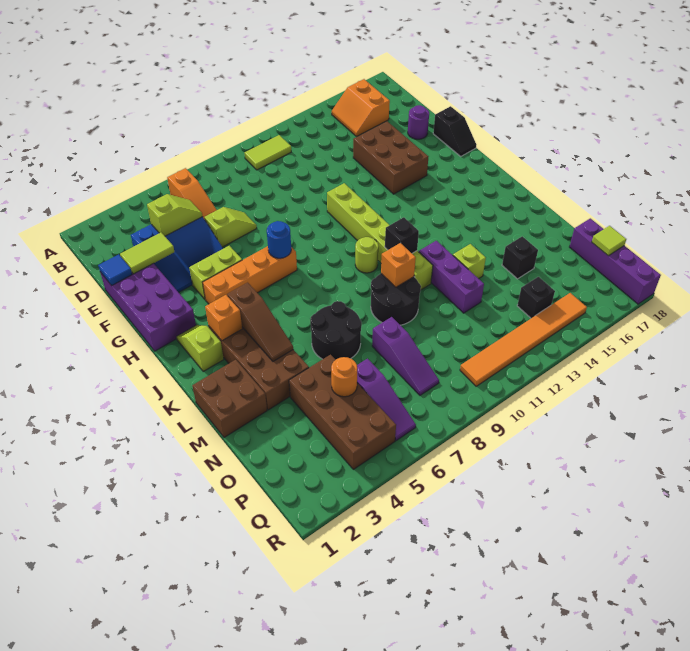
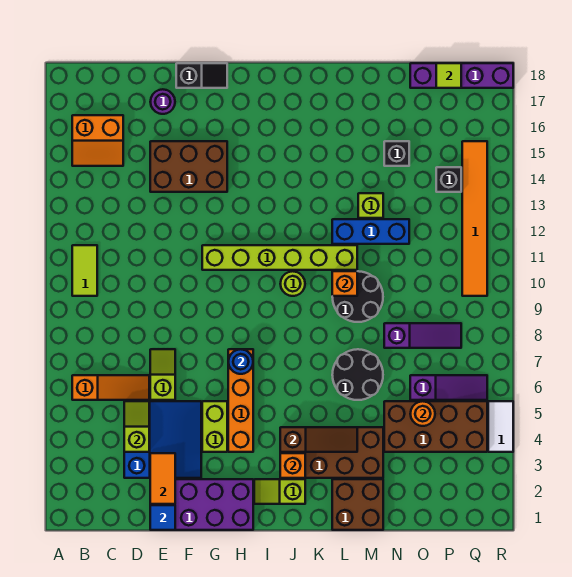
lime 1x2 tile [120,233,174,274] -> orange 1x2 tile [150,453,175,504]
black 1x1 brick [385,217,419,253] -> none
purple 1x3 brick [419,241,484,313] -> blue 1x3 brick [332,219,409,244]
none -> white 1x2 tile [488,401,513,452]

